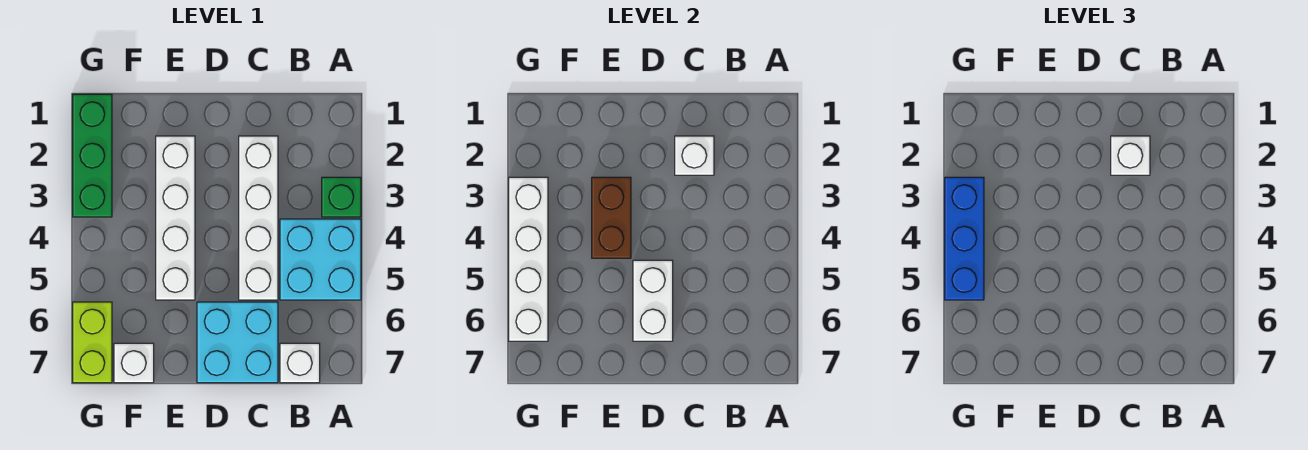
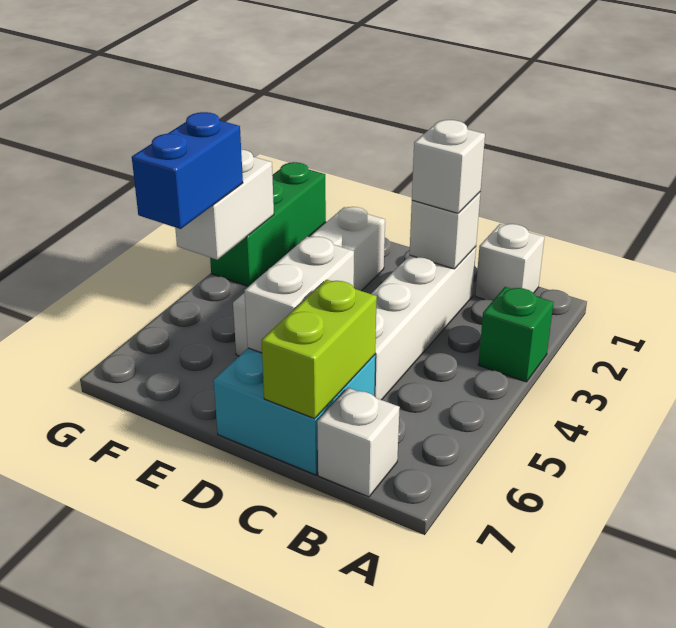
cyan 2x2 brick [280,219,361,300] -> none
brown 1x2 brick [592,177,631,258] -> none
white 1x1 brick [114,343,154,383] -> white 1x1 brick moved to [475,224,544,301]
white 1x4 brick [509,177,548,341] -> white 1x2 brick [175,149,274,260]
blue 1x3 brick [945,177,984,300] -> blue 1x2 brick [132,112,243,229]
lime 1x2 brick [73,302,112,383] -> lime 1x2 brick moved to [261,280,377,419]

